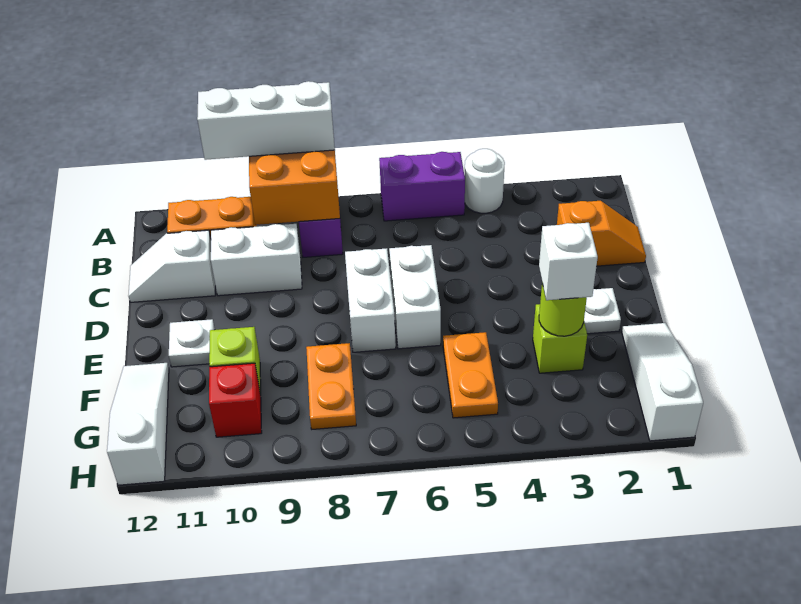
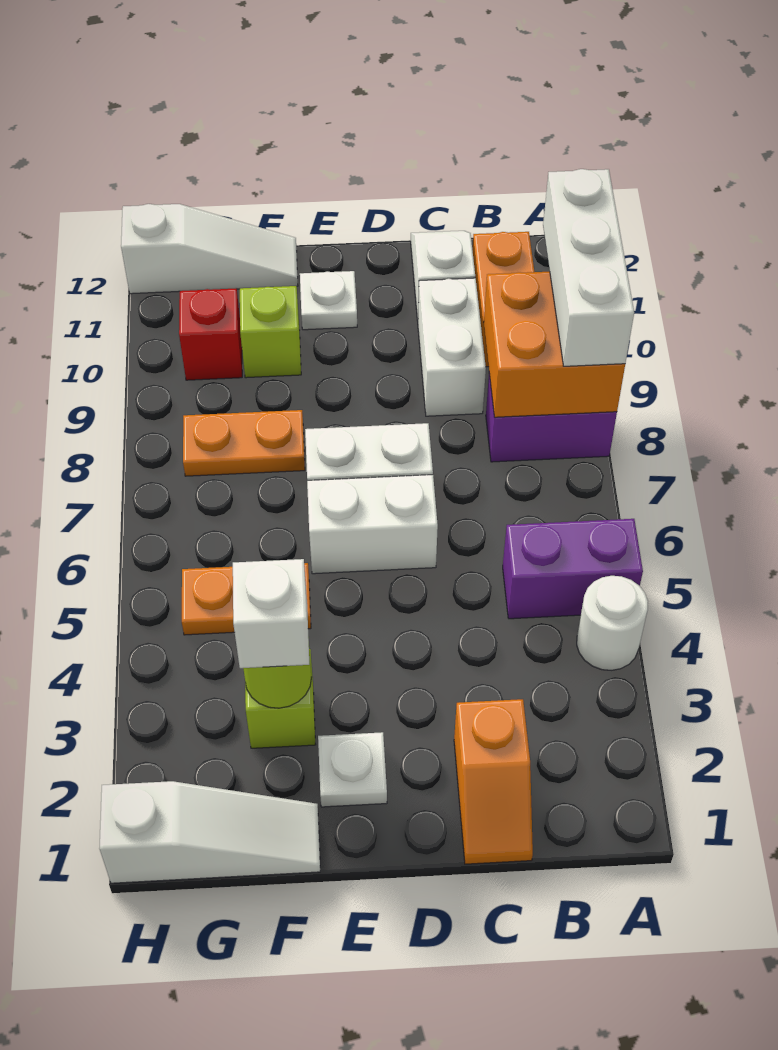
purple 1x2 brick [379,152,465,221] -> purple 1x2 brick turned to [503,519,643,619]

